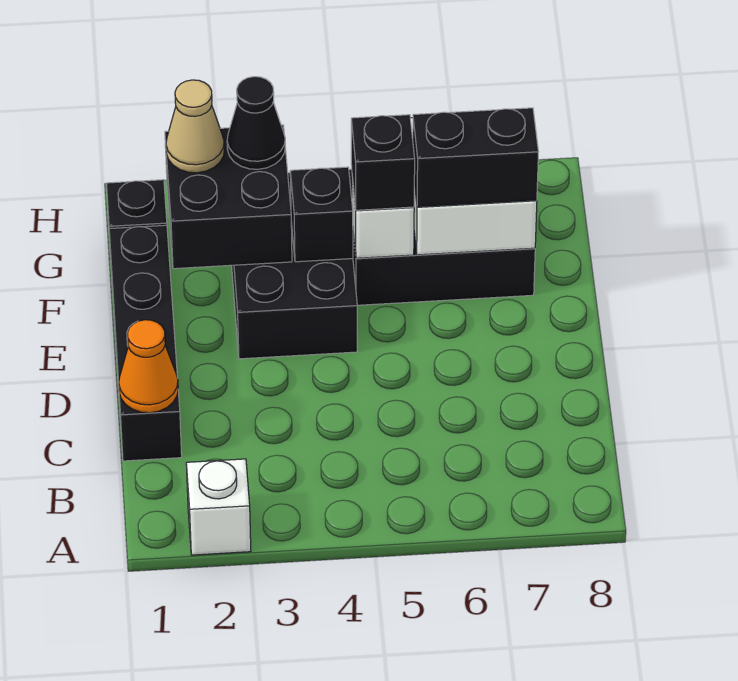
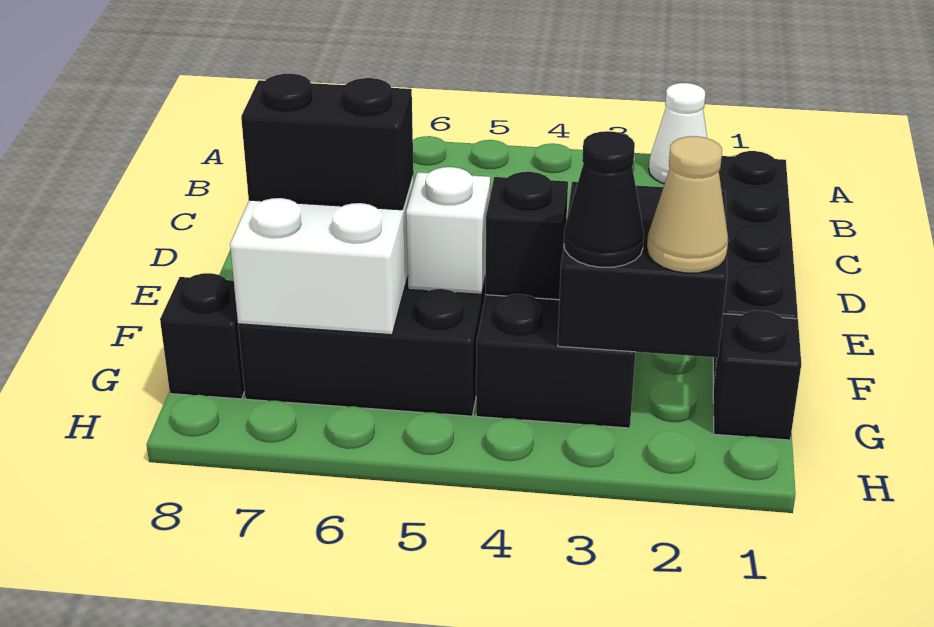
white 1x1 brick [186,459,251,555] -> white 1x1 cone [649,83,707,184]
orange 1x1 cone [119,320,178,413] -> none
black 1x1 brick [351,115,415,210] -> black 1x1 brick moved to [160,273,245,399]

